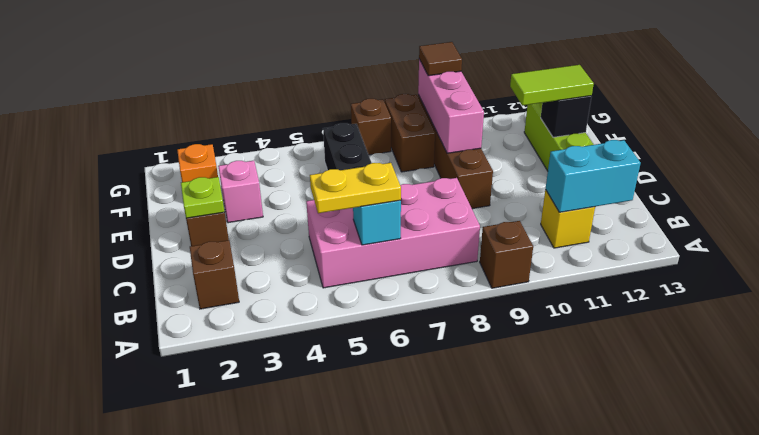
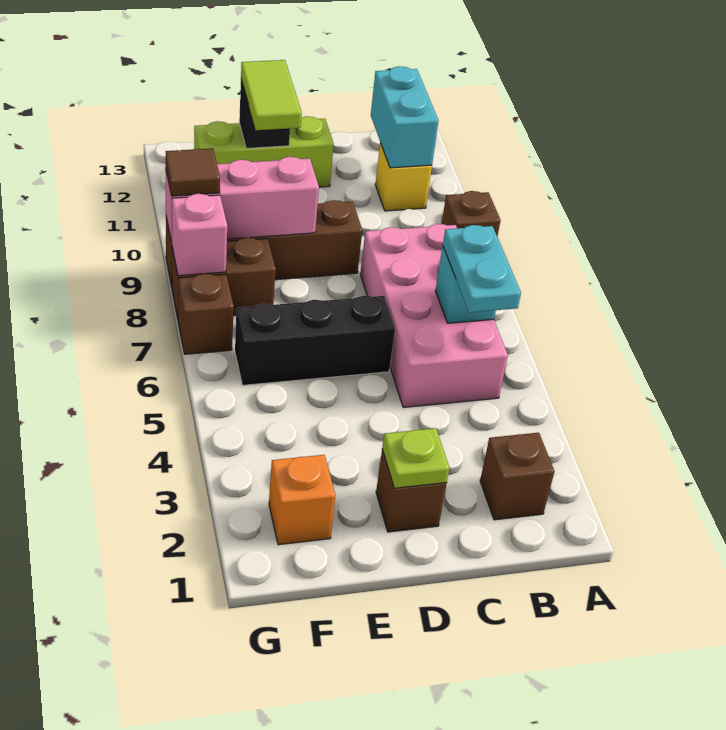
yellow 1x2 plate [310,163,401,213] -> cyan 1x2 plate [443,225,521,312]
pink 1x1 brick [218,161,263,223] -> pink 1x1 brick moved to [172,194,227,276]

